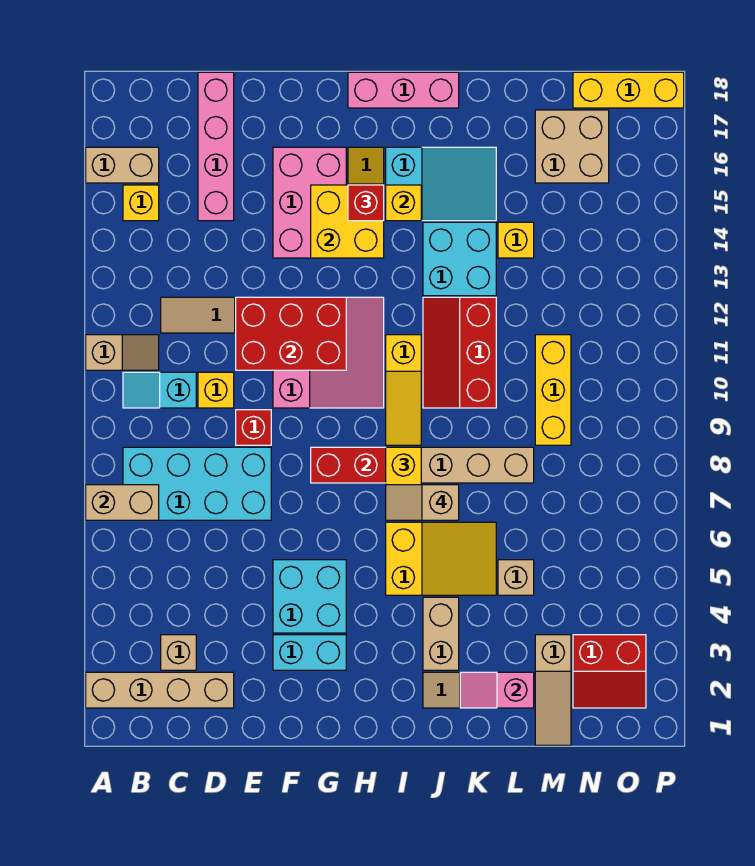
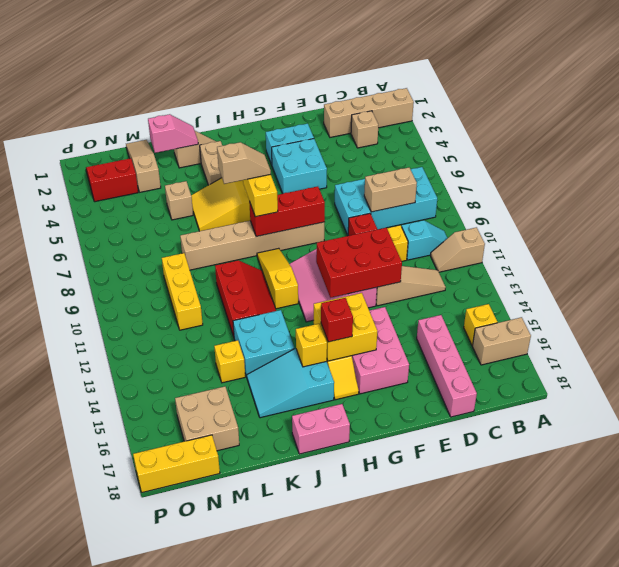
tan 1x2 brick [86,485,159,520] -> tan 1x2 brick moved to [364,168,417,212]
pink 1x3 brick [348,72,459,108] -> pink 1x2 brick [292,404,350,454]

